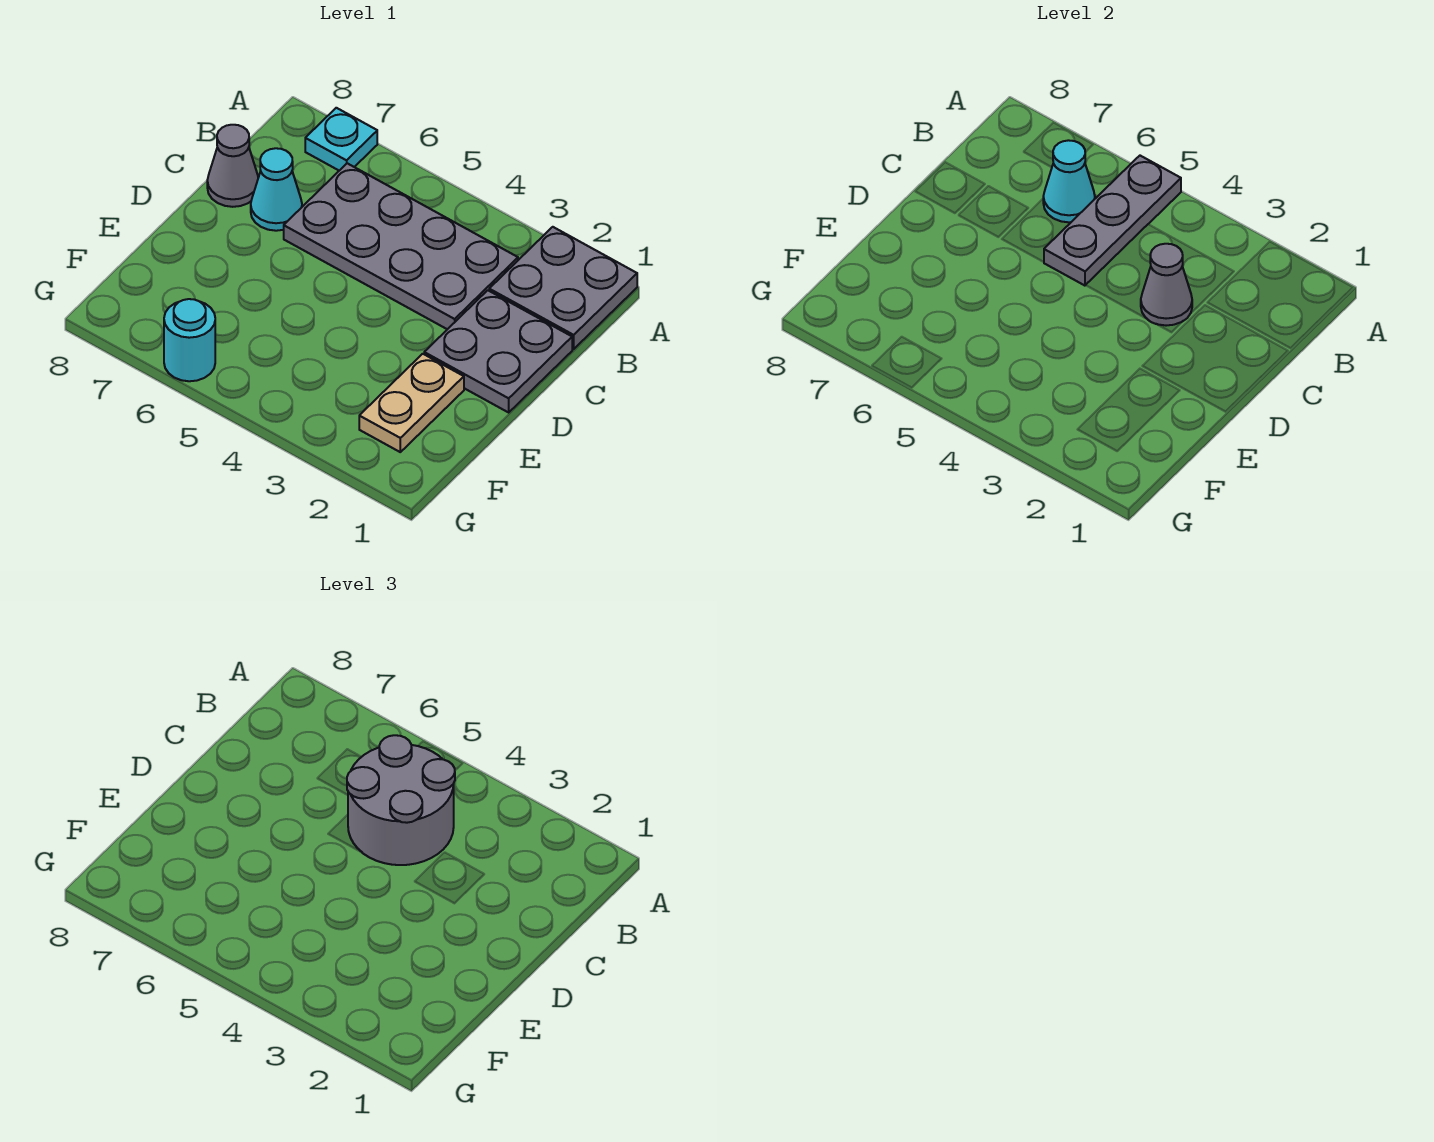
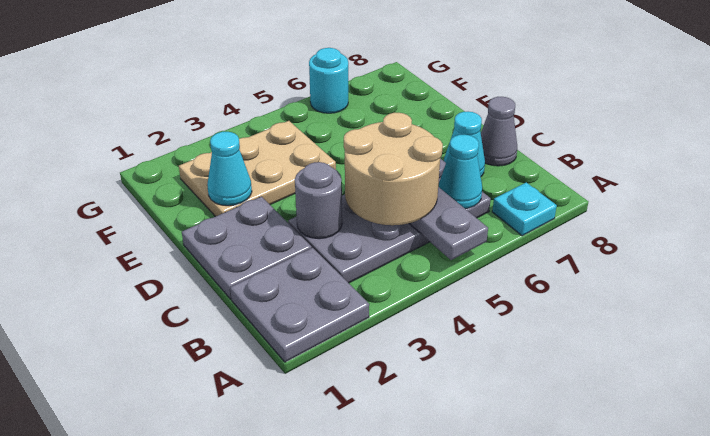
grey 2x2 round brick [347,735,455,865] -> tan 2x2 round brick [344,113,443,225]
grey 1x1 cone [1141,244,1192,326] -> grey 1x1 round brick [295,162,342,239]
tan 1x2 plate [359,354,464,452] -> tan 2x3 plate [179,121,336,217]
none -> cyan 1x1 cone [207,132,252,206]

